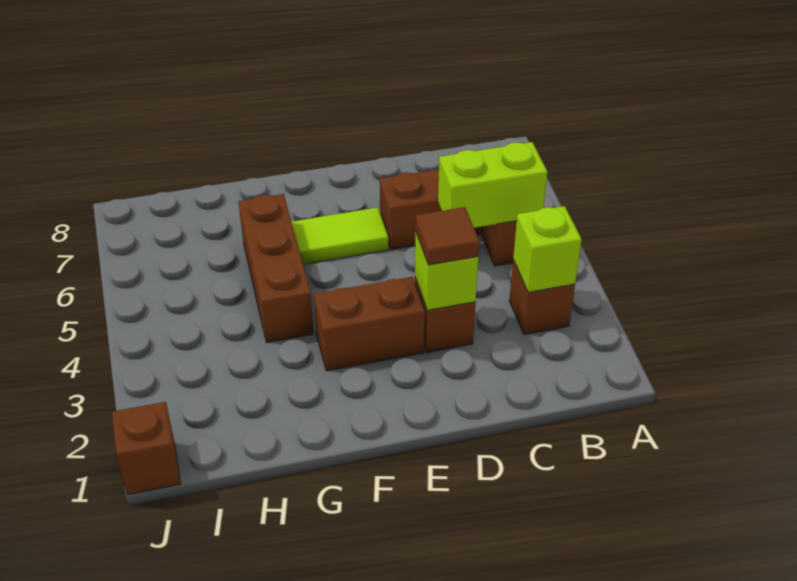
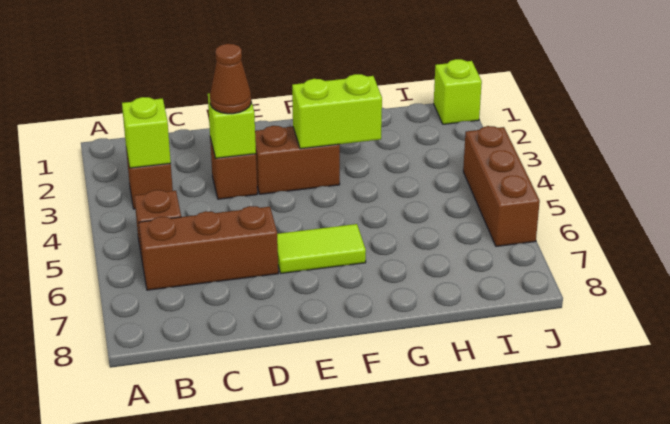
lime 1x2 brick [438,142,547,228] -> lime 1x2 brick moved to [292,74,382,149]
brown 1x1 tile [415,207,479,265] -> brown 1x1 cone [210,44,251,114]
brown 1x3 brick [238,194,314,343] -> brown 1x3 brick moved to [463,126,540,246]
brown 1x1 brick [112,402,181,495] -> lime 1x1 brick [434,59,482,124]

